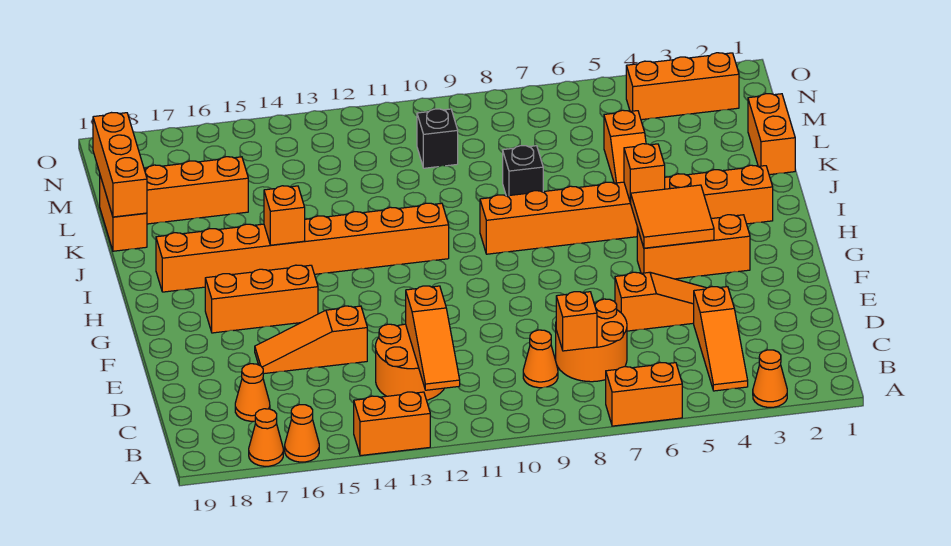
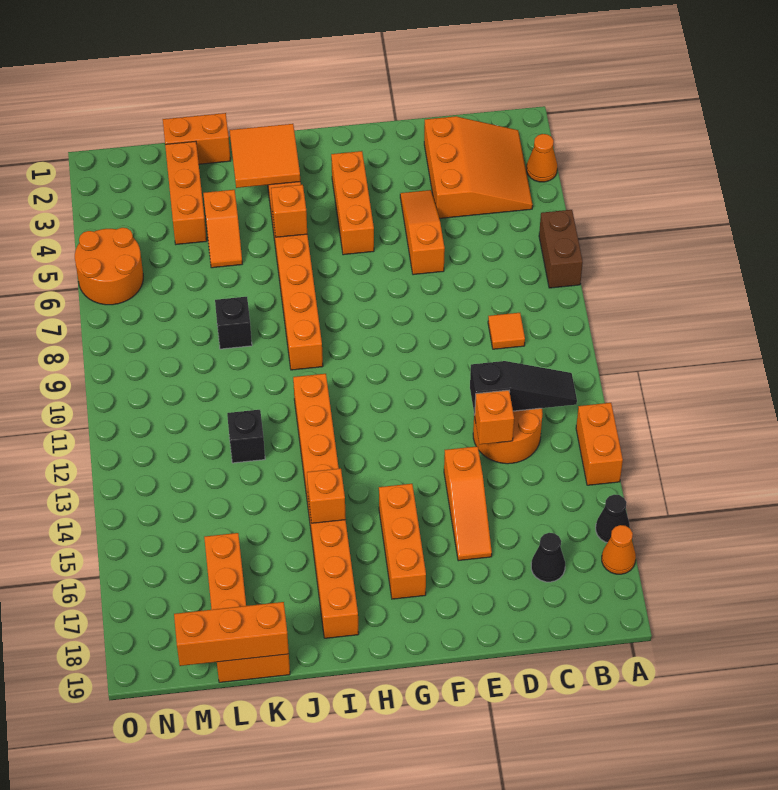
orange 1x2 brick [606,363,682,426] -> brown 1x2 brick [539,210,583,288]
orange 1x1 cone [285,405,319,462] -> black 1x1 cone [596,495,630,543]
orange 1x3 slope [694,287,748,391] -> orange 3x3 slope [424,116,533,218]
orange 1x3 slope [406,286,460,390] -> black 1x3 slope [470,361,577,414]
orange 2x2 round brick [556,299,627,382] -> orange 2x2 round brick moved to [75,228,143,305]
orange 1x1 brick [556,292,597,351] -> orange 1x1 brick moved to [474,390,514,444]
orange 1x1 cone [523,330,558,388] -> orange 1x1 tile [488,313,525,349]
orange 1x1 cone [235,364,270,421] -> black 1x1 cone [531,533,565,582]
orange 2x2 tile [631,185,714,248] -> orange 2x2 tile moved to [230,124,300,188]
orange 1x2 slope [604,110,646,183] -> orange 1x2 slope turned to [203,190,242,268]
black 1x1 brick [417,109,458,168] -> black 1x1 brick moved to [227,410,265,463]
orange 1x3 brick [626,53,739,120] -> orange 1x3 brick moved to [165,141,207,244]

